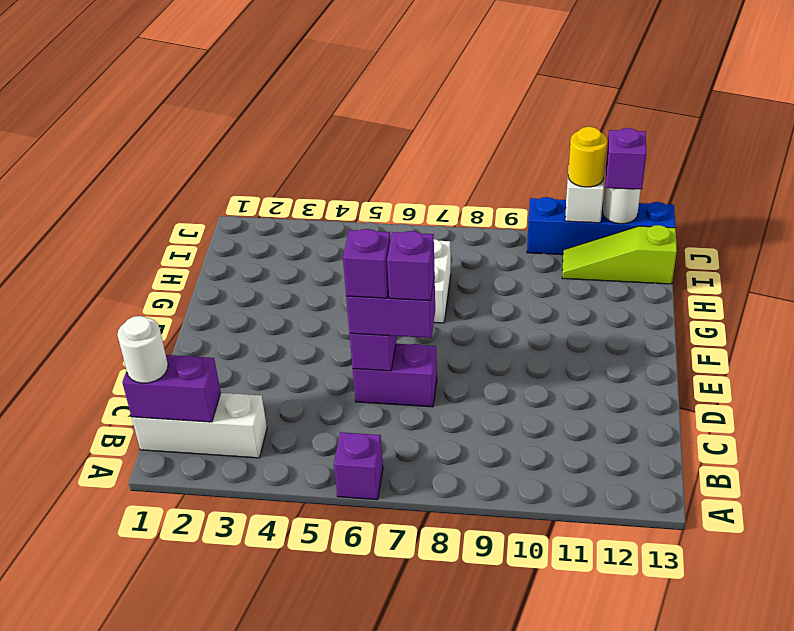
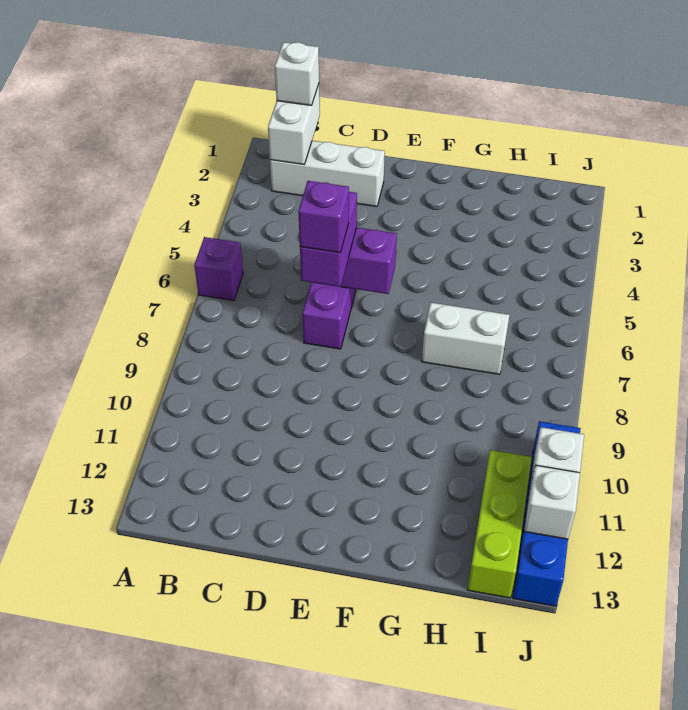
white 1x3 brick [132,393,267,458] -> white 1x3 brick turned to [270,141,385,206]
purple 1x2 brick [122,355,221,422] -> white 1x2 brick [268,84,320,165]
white 1x1 round brick [117,316,168,383] -> white 1x1 brick [275,42,319,106]
purple 1x1 brick [343,229,391,298] -> none
lime 1x3 slope [562,225,677,284] -> lime 1x3 brick [467,450,532,598]
yellow 1x1 round brick [568,127,607,187] -> none
white 1x1 round brick [603,180,640,224] -> white 1x1 brick [524,465,580,539]
purple 1x1 brick [606,128,646,190] -> none

